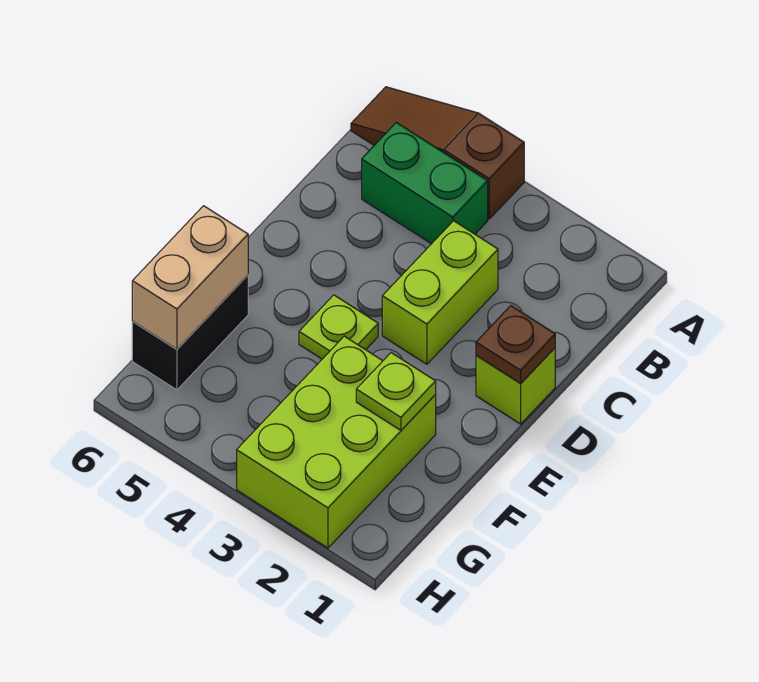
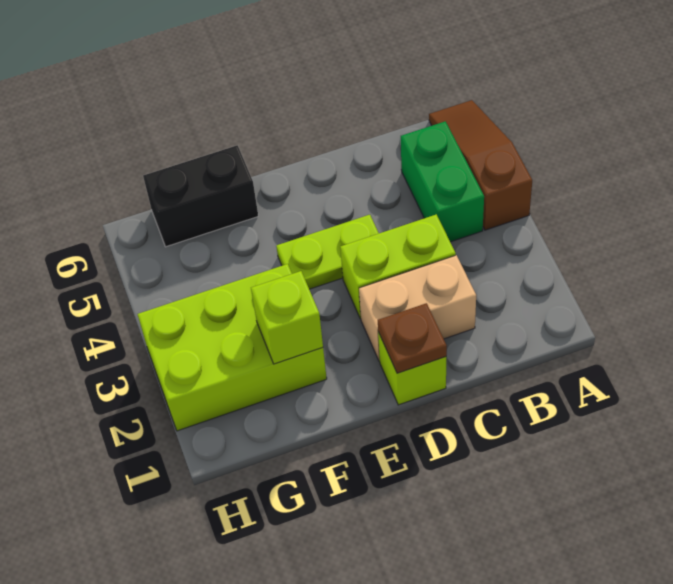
lime 1x1 plate [299,295,378,359] -> lime 1x2 plate [276,215,379,289]
lime 1x1 plate [356,353,436,430] -> lime 1x1 brick [251,271,323,364]
tan 1x2 brick [132,206,248,349] -> tan 1x2 brick moved to [359,255,476,361]

